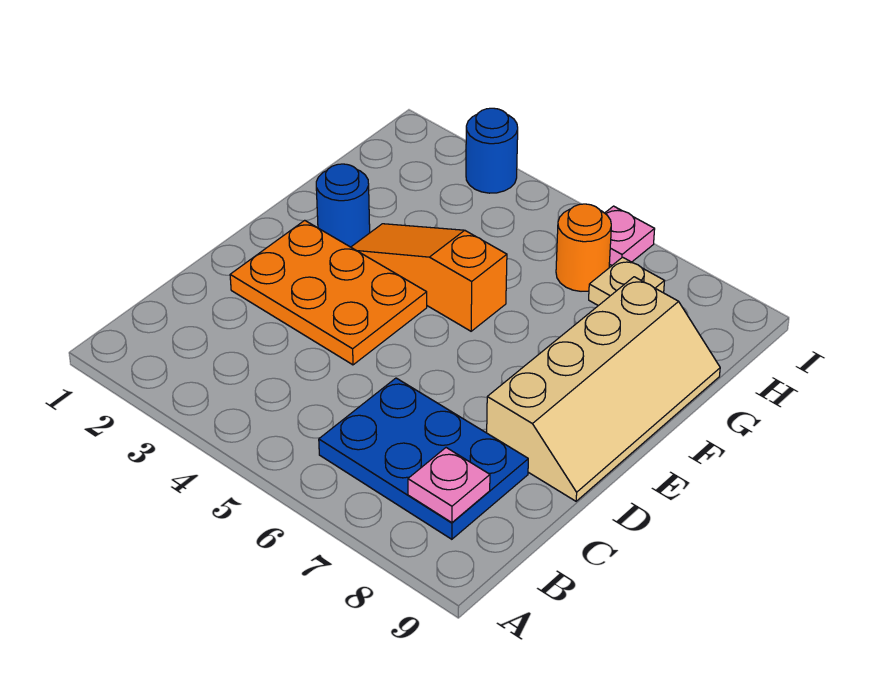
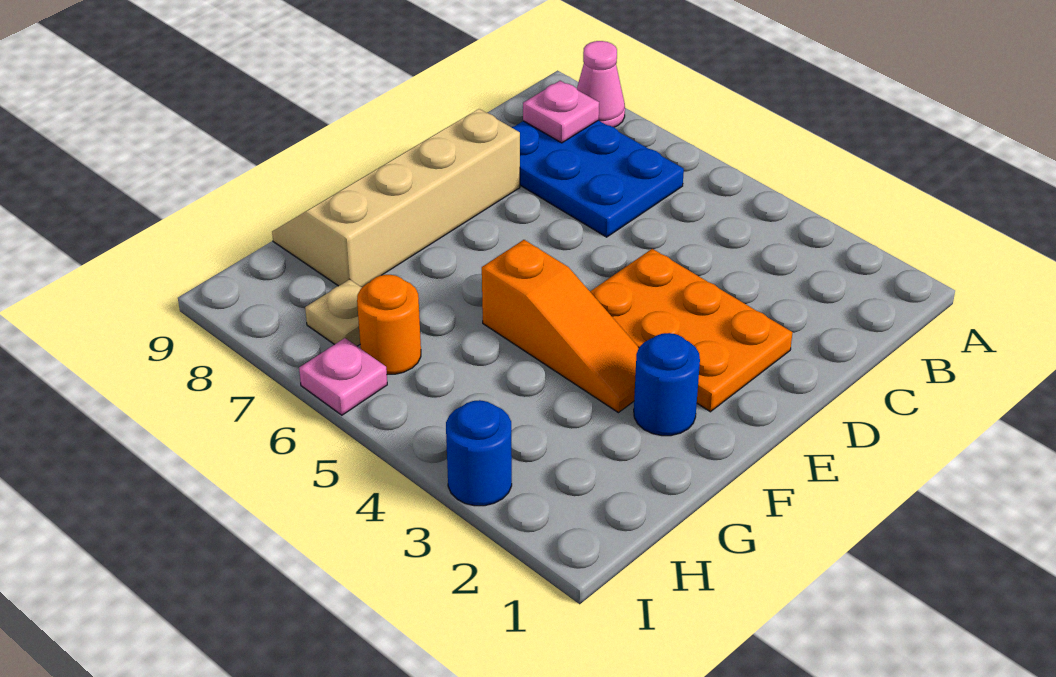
none -> pink 1x1 cone [577,41,625,127]

